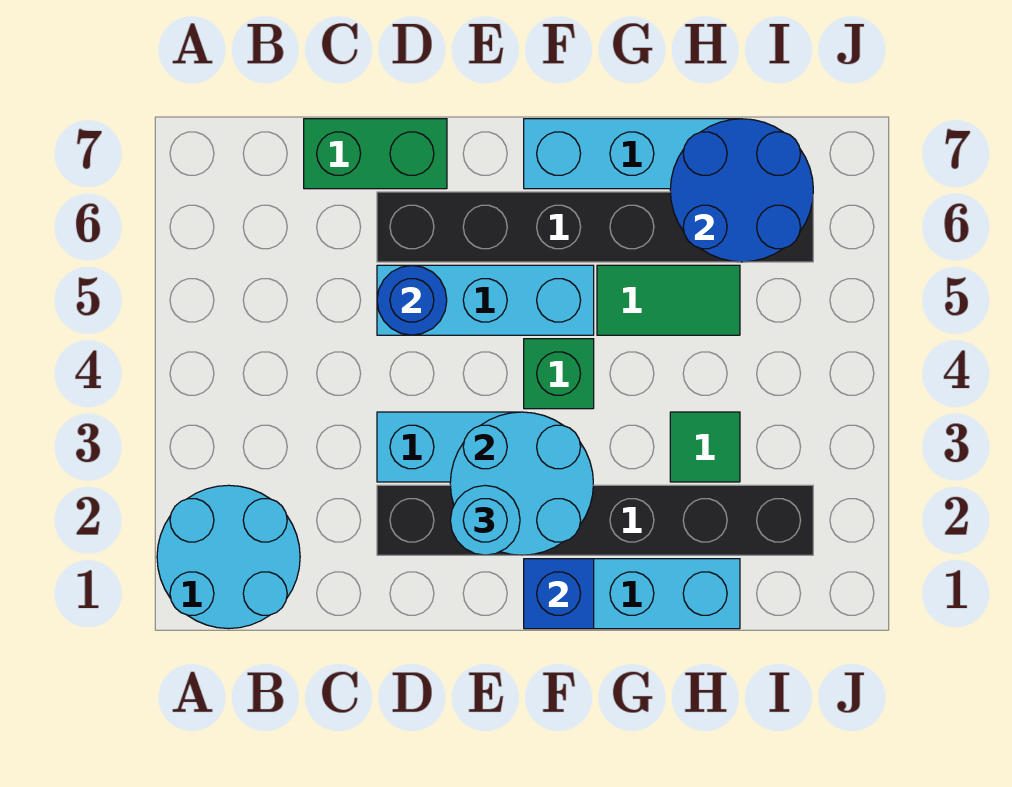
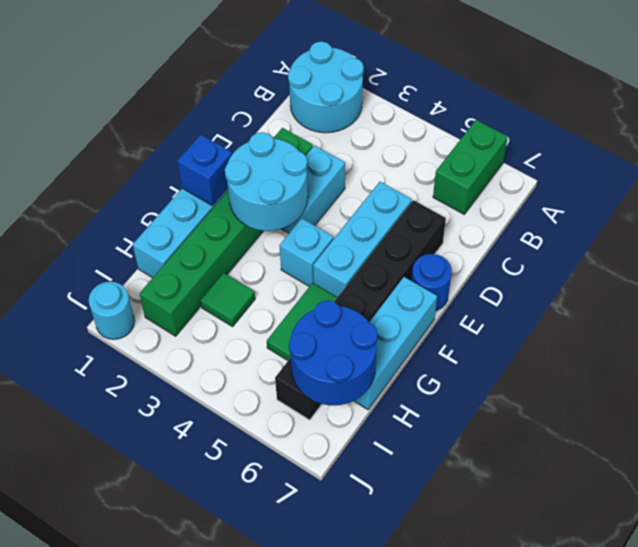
green 1x2 brick [304,119,447,189] -> green 1x2 brick moved to [433,120,508,214]
black 1x6 brick [377,485,813,555] -> green 1x6 brick [139,128,313,336]
blue 1x1 round brick [377,265,447,335] -> blue 1x1 round brick moved to [412,254,452,311]
cyan 1x1 round brick [450,485,520,555] -> cyan 1x1 round brick moved to [89,282,135,339]
green 1x1 brick [524,339,594,409] -> cyan 1x1 brick [279,218,334,287]

